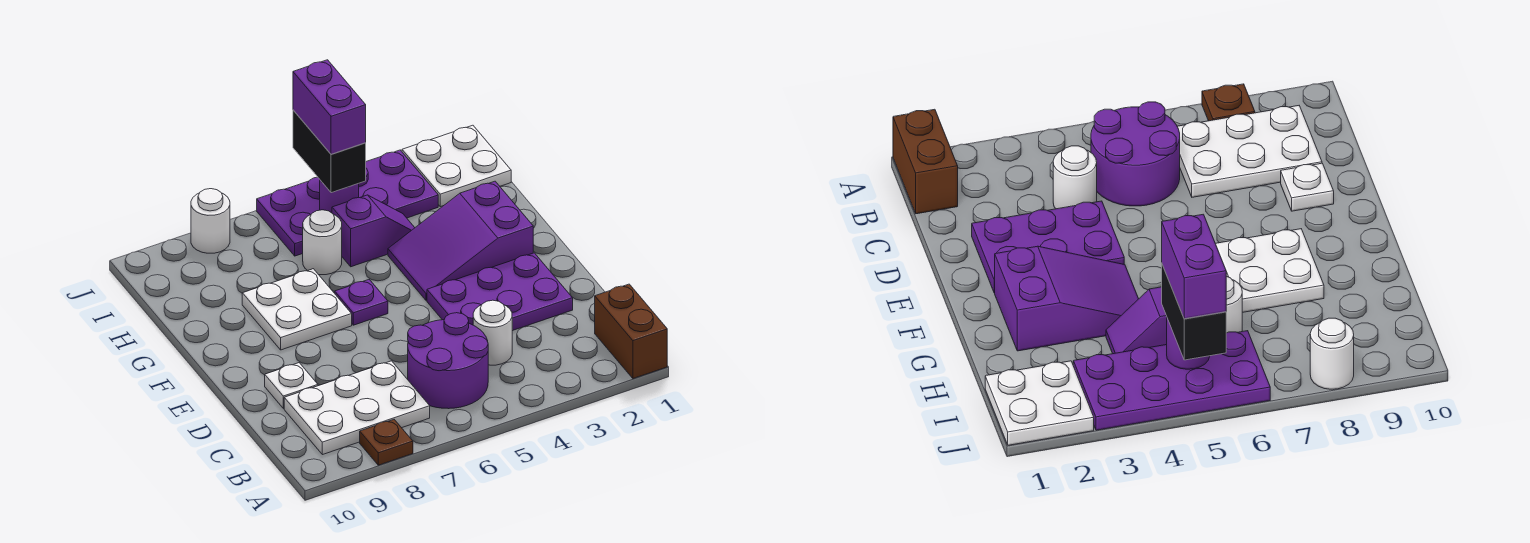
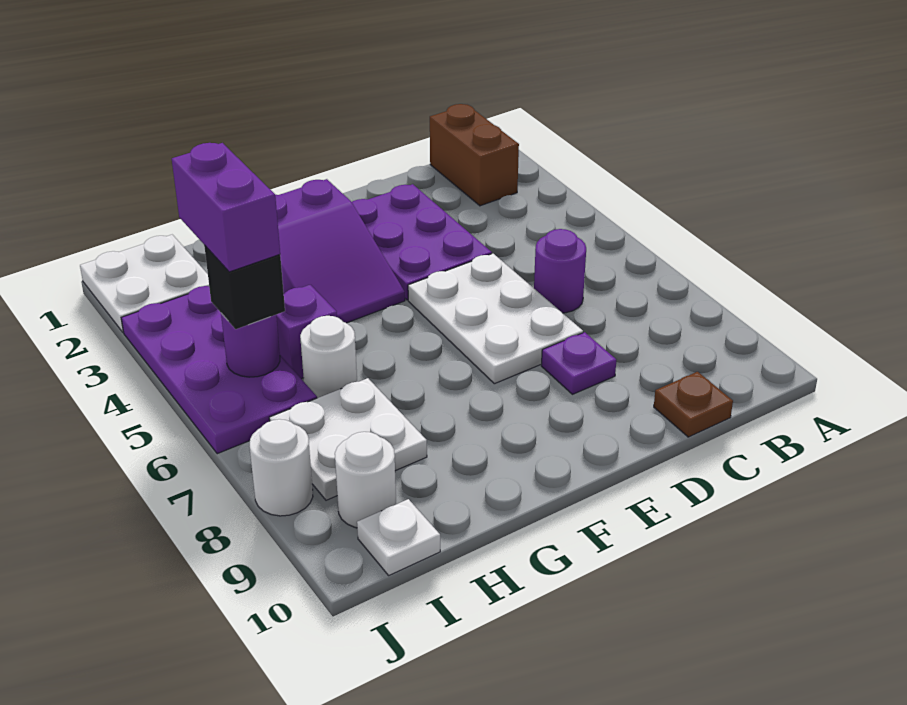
brown 1x2 brick [595,284,667,379] -> brown 1x2 brick turned to [430,104,519,206]
brown 1x1 plate [360,420,413,465] -> brown 1x1 plate moved to [654,372,733,437]
purple 2x2 round brick [408,313,488,409] -> purple 1x1 round brick [534,229,586,313]
white 2x3 plate [284,361,430,455] -> white 2x3 plate moved to [408,254,583,384]
white 1x1 round brick [473,300,512,365] -> white 1x1 round brick moved to [335,432,396,528]
white 1x1 plate [265,363,318,408] -> white 1x1 plate moved to [357,499,440,575]
purple 1x1 plate [335,280,388,325] -> purple 1x1 plate moved to [541,332,616,394]
white 2x2 plate [242,269,352,350] -> white 2x2 plate moved to [269,378,427,500]
black 1x2 brick [293,110,366,193] -> black 1x1 brick [204,245,285,329]
purple 1x2 brick [293,60,366,154] -> purple 1x2 brick turned to [172,143,280,272]

